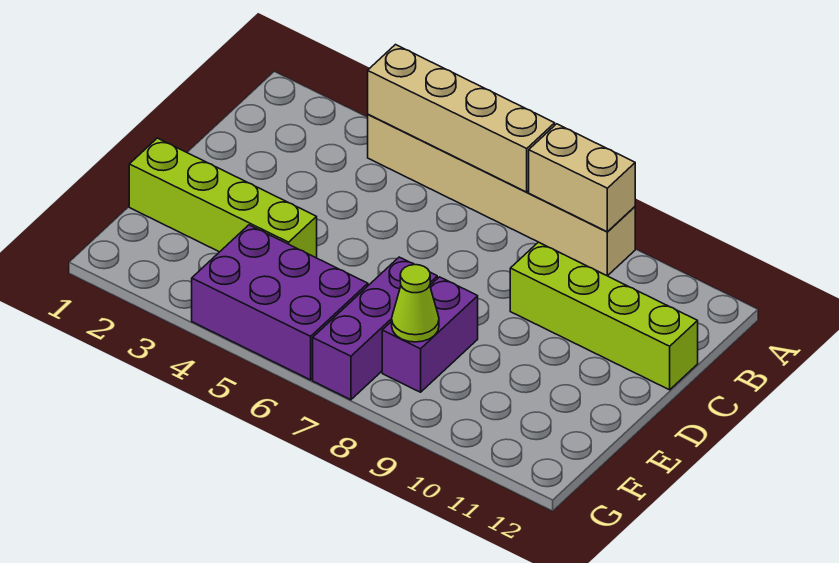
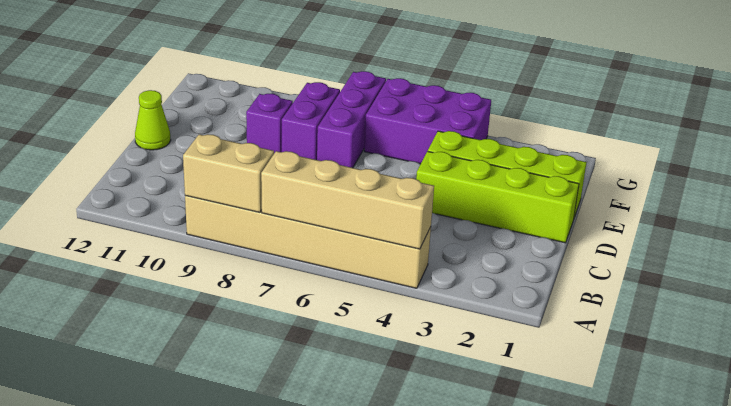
lime 1x4 brick [510,242,698,390] -> lime 1x4 brick moved to [416,151,579,243]
none -> purple 1x1 brick [246,93,293,153]
lime 1x1 cone [392,265,439,342] -> lime 1x1 cone moved to [135,90,171,150]

